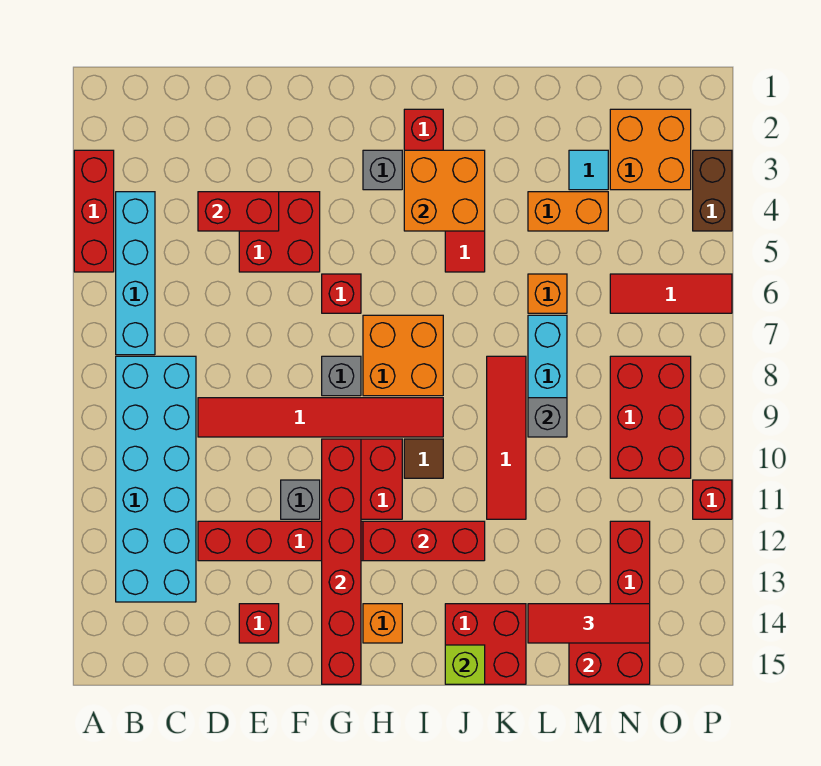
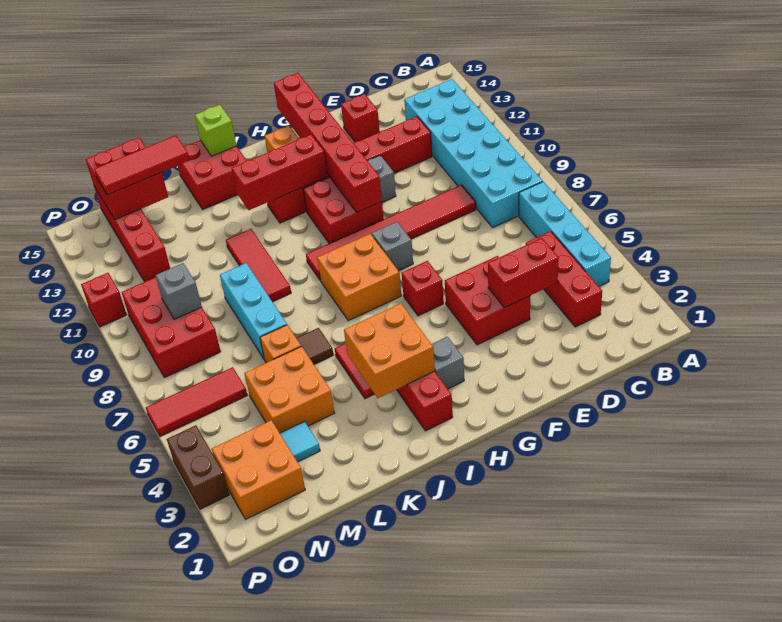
red 1x3 brick [74,150,114,272] -> red 1x3 brick moved to [526,231,602,327]
brown 1x1 tile [404,439,443,478] -> brown 1x1 tile moved to [297,328,333,364]
red 1x4 tile [487,356,526,519] -> red 1x3 tile [226,229,291,302]
orange 1x2 brick [528,192,608,231] -> orange 2x2 brick [245,346,334,433]
grey 1x1 brick [528,398,567,437] -> grey 1x1 brick moved to [155,263,202,319]

